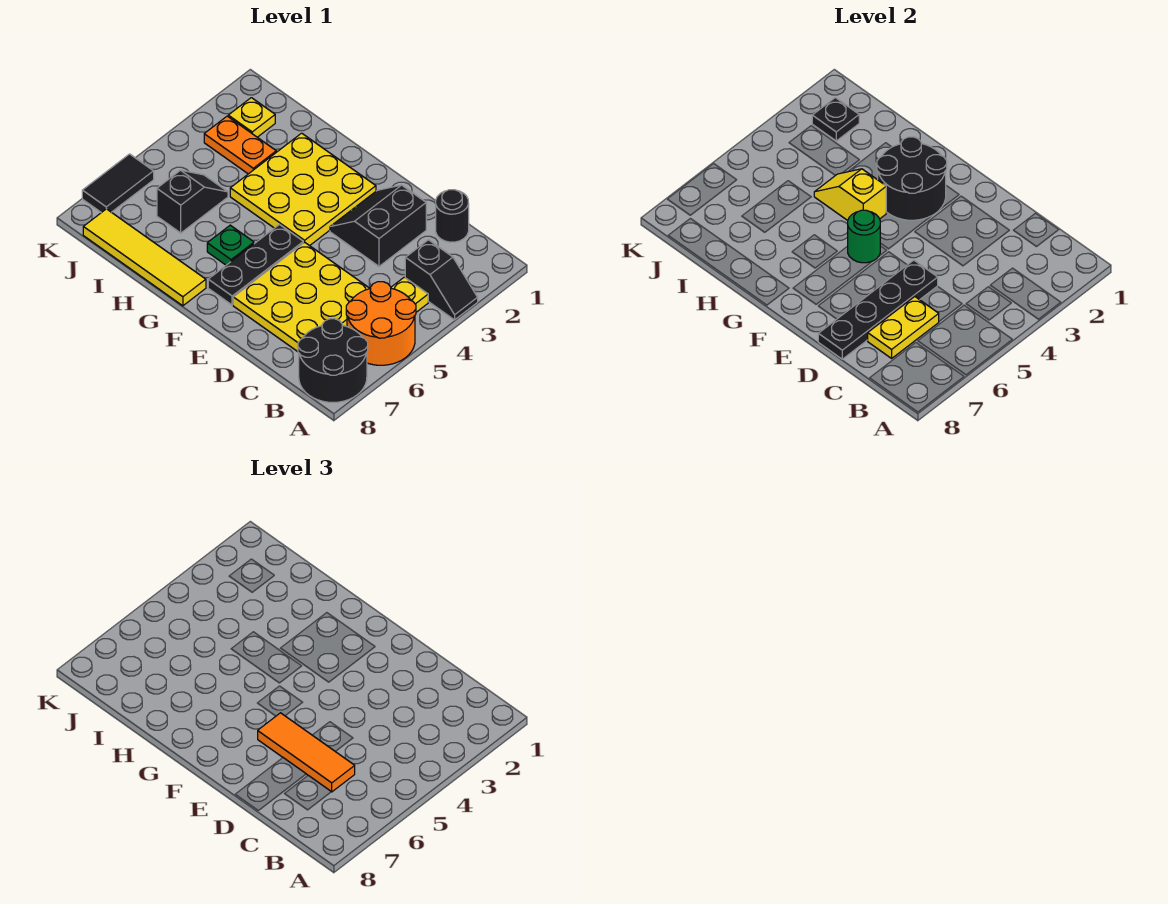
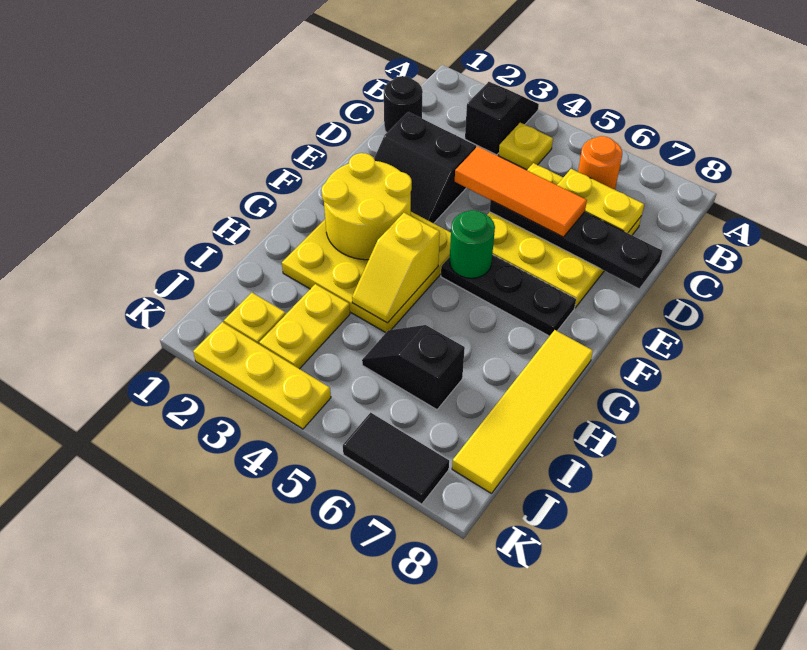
orange 2x2 round brick [346,282,416,365] -> orange 1x1 round brick [578,136,622,190]
black 2x2 round brick [298,319,368,403] -> none
orange 1x3 tile [258,713,355,792] -> orange 1x3 tile turned to [455,146,587,237]
black 2x2 round brick [877,137,947,220] -> yellow 2x2 round brick [322,153,412,260]
green 1x1 plate [207,225,254,265] -> none
orange 1x2 plate [204,116,276,174] -> yellow 1x2 plate [259,284,350,369]
black 1x1 plate [812,98,859,141] -> none
none -> yellow 1x3 plate [193,322,331,429]

